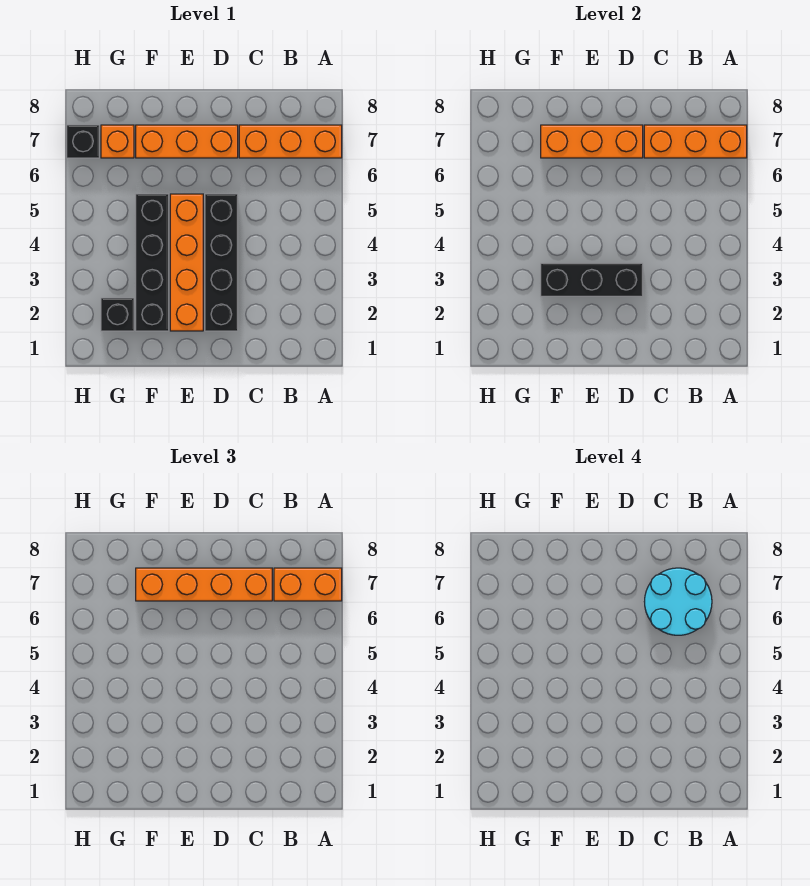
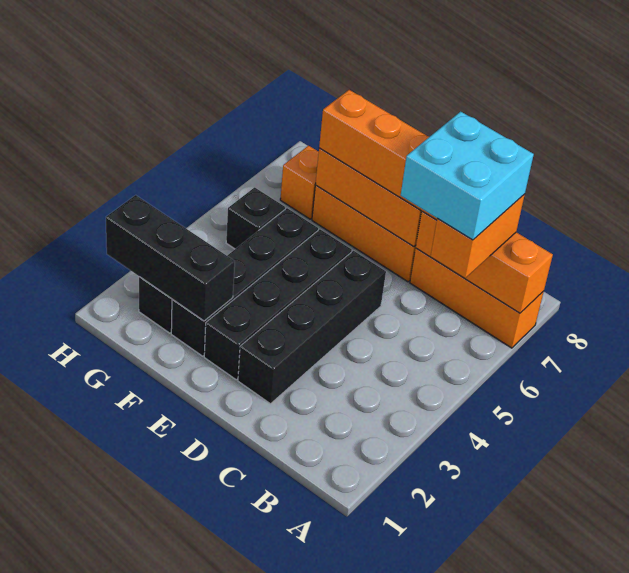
orange 1x2 brick [274,568,342,601] -> orange 1x2 brick turned to [431,194,525,278]
cyan 2x2 round brick [644,568,712,635] -> cyan 2x2 brick [401,112,534,240]
black 1x3 brick [541,263,643,296] -> black 1x3 brick moved to [106,195,235,321]
orange 1x4 brick [170,194,203,331] -> black 1x4 brick [204,229,352,380]
black 1x1 brick [67,125,99,158] -> black 1x1 brick moved to [226,187,285,249]

